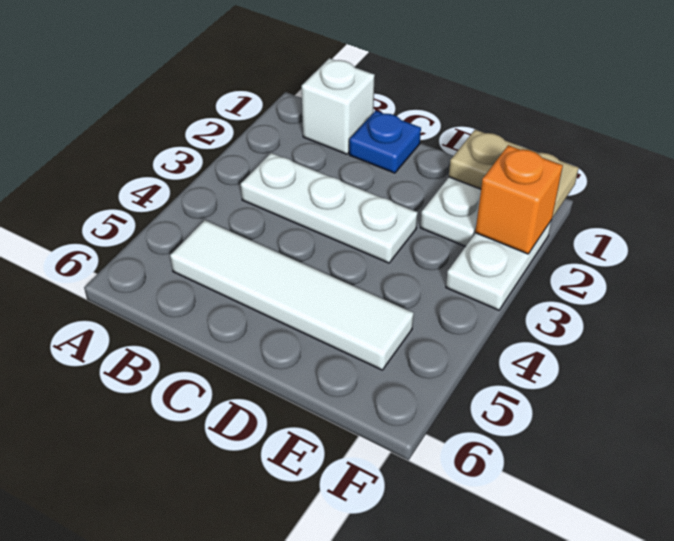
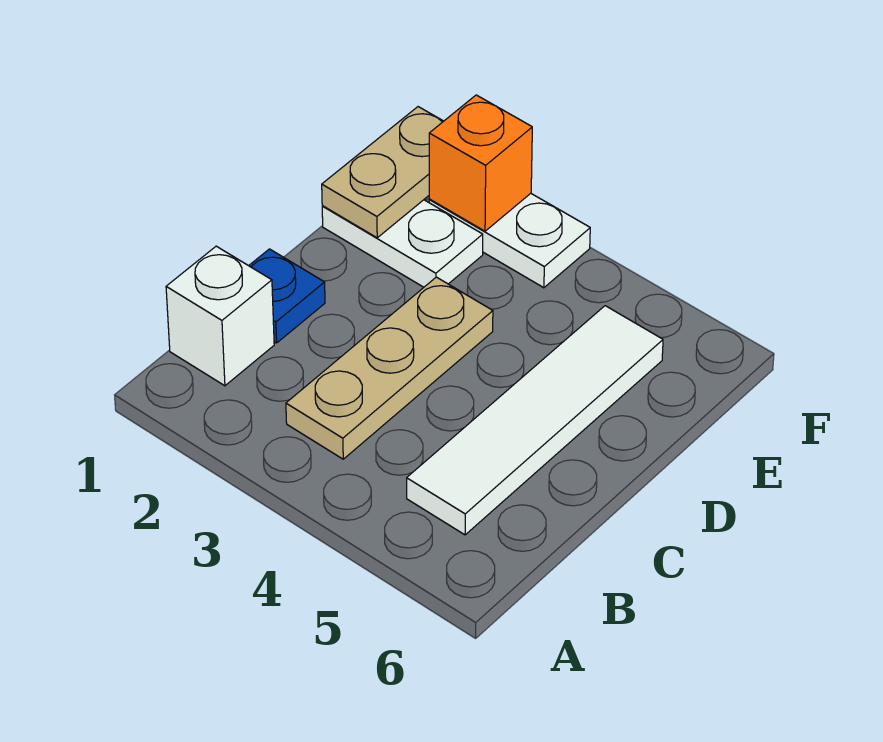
white 1x3 plate [241,153,418,263] -> tan 1x3 plate [286,277,493,459]

